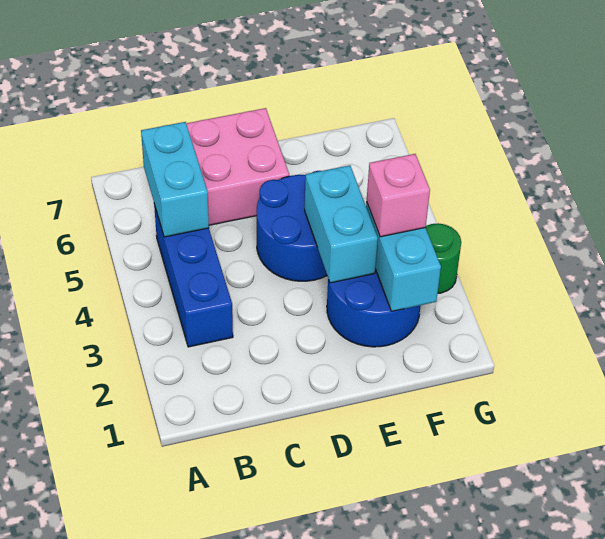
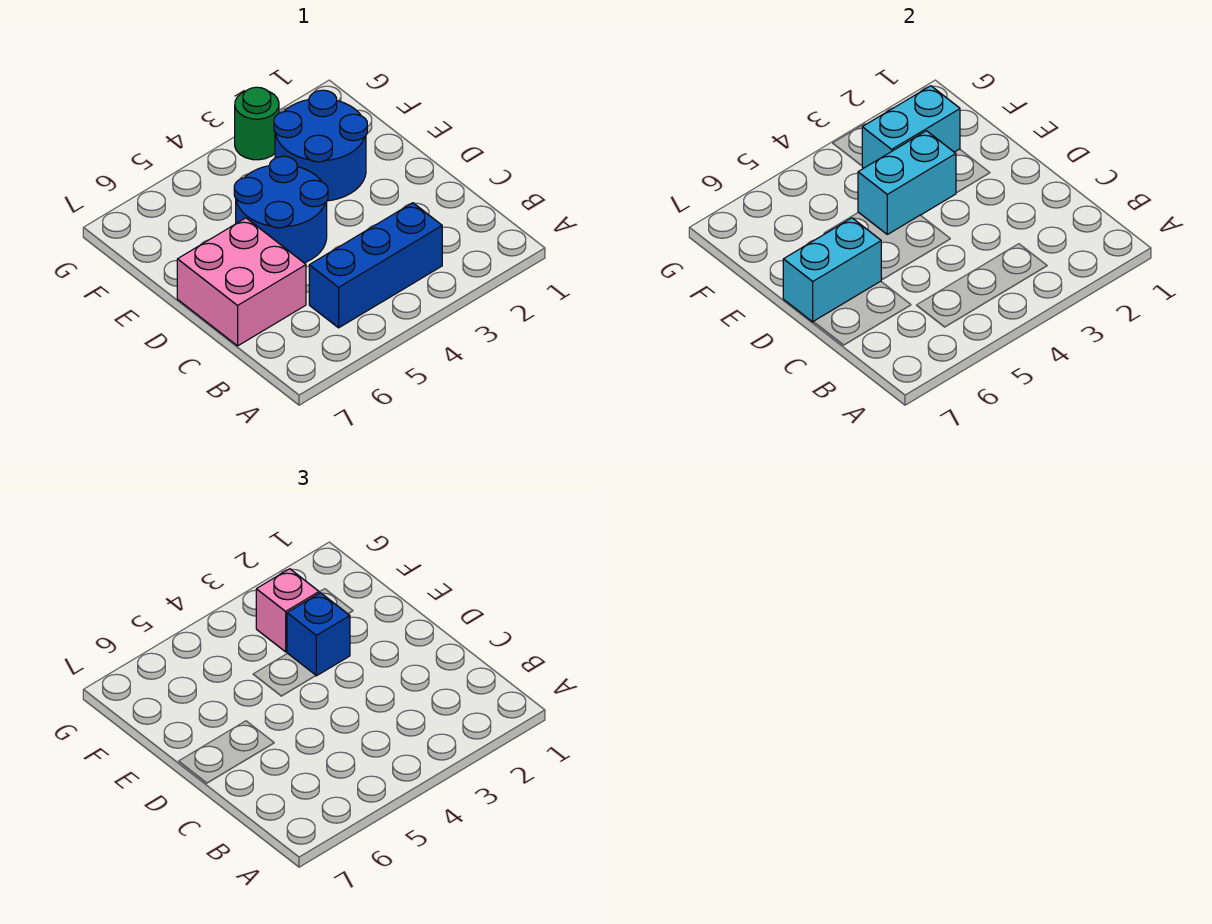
cyan 1x2 brick [141,122,209,237] -> cyan 1x2 brick moved to [783,218,881,322]
none -> blue 1x1 brick [287,593,350,676]

